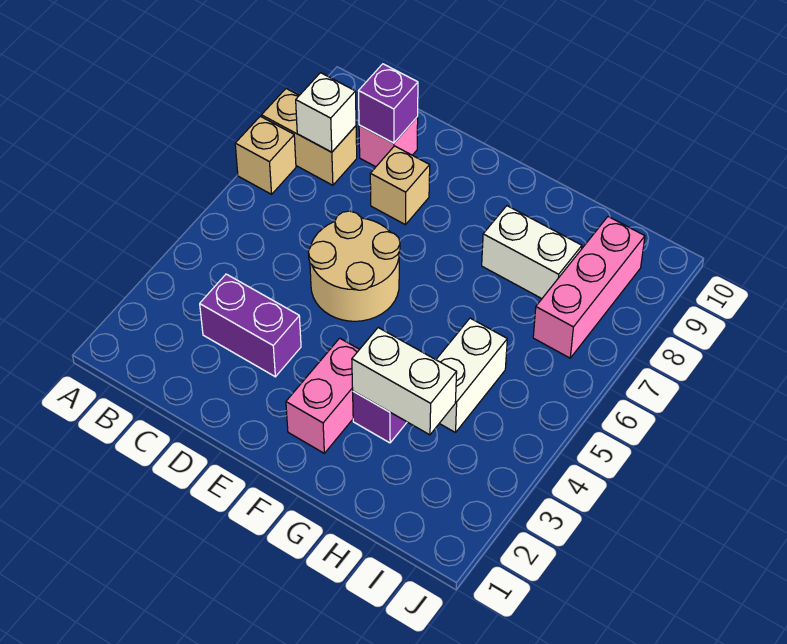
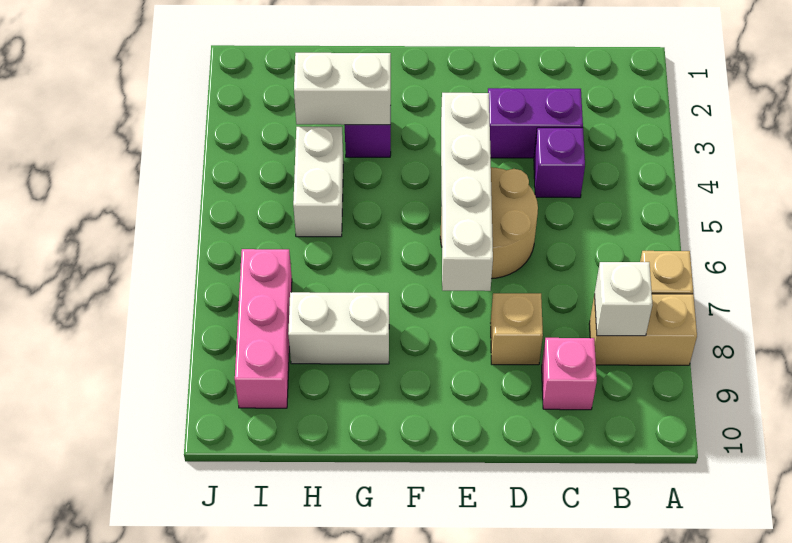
purple 1x1 brick [359,64,418,143] -> purple 1x1 brick moved to [534,128,585,198]
none -> white 1x4 brick [441,93,493,291]
pink 1x2 brick [286,338,359,453] -> none

